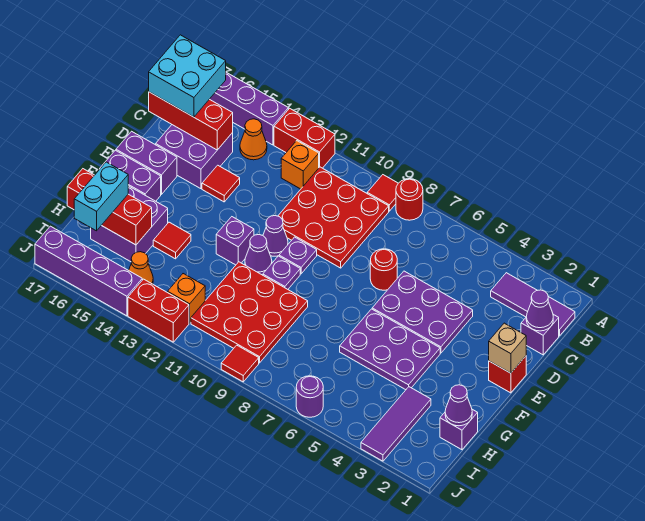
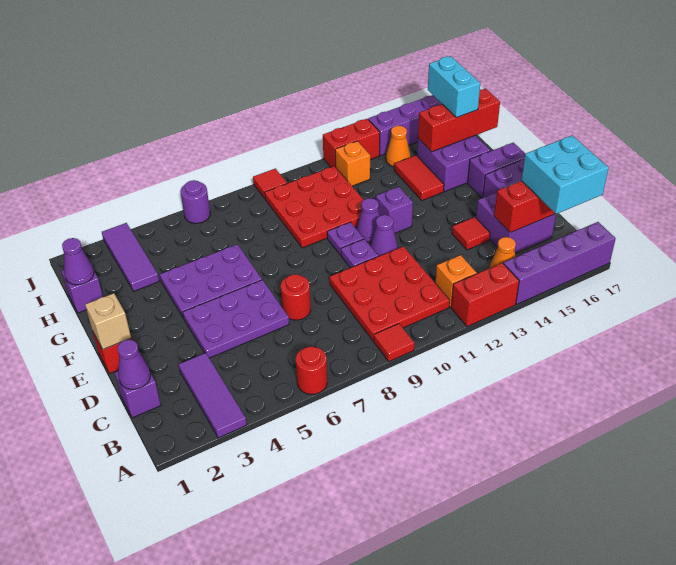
red 1x1 round brick [396,179,423,220] -> red 1x1 round brick moved to [296,347,327,394]
purple 1x3 tile [491,273,575,336] -> purple 1x3 tile turned to [178,353,247,438]
red 1x1 tile [153,222,191,259] -> red 1x2 tile [395,155,444,200]

